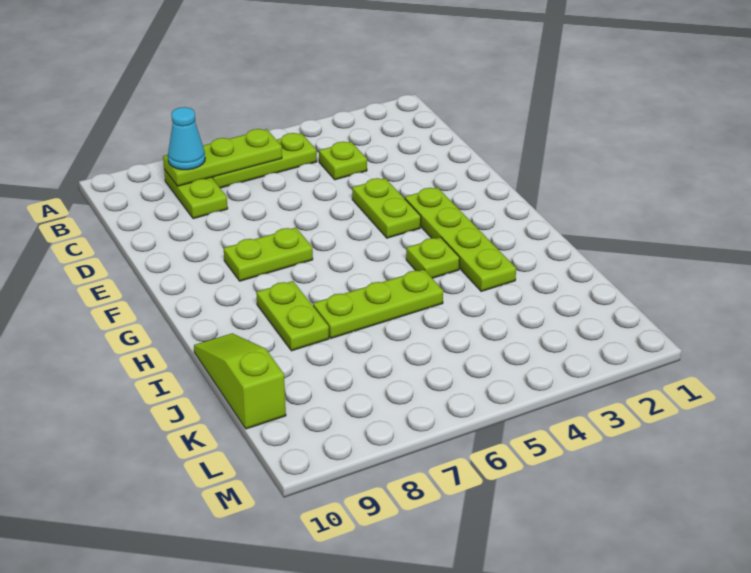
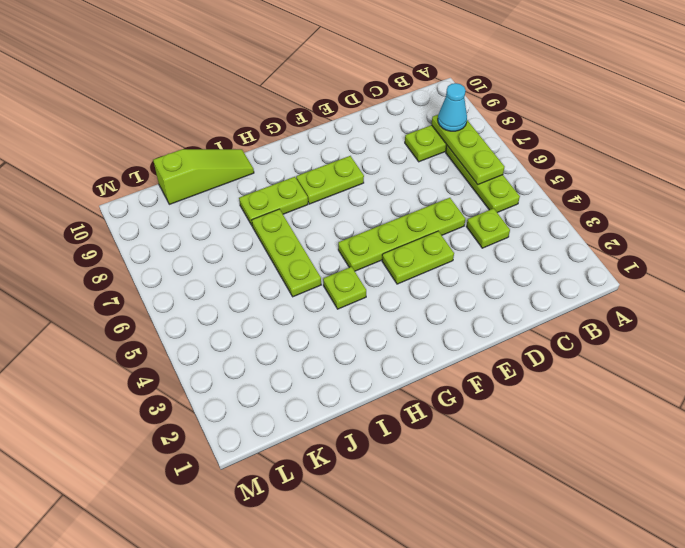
lime 1x4 plate [405,187,516,291] -> lime 1x4 plate moved to [338,198,465,271]
lime 1x2 plate [224,228,313,281] -> lime 1x2 plate turned to [296,156,364,204]

